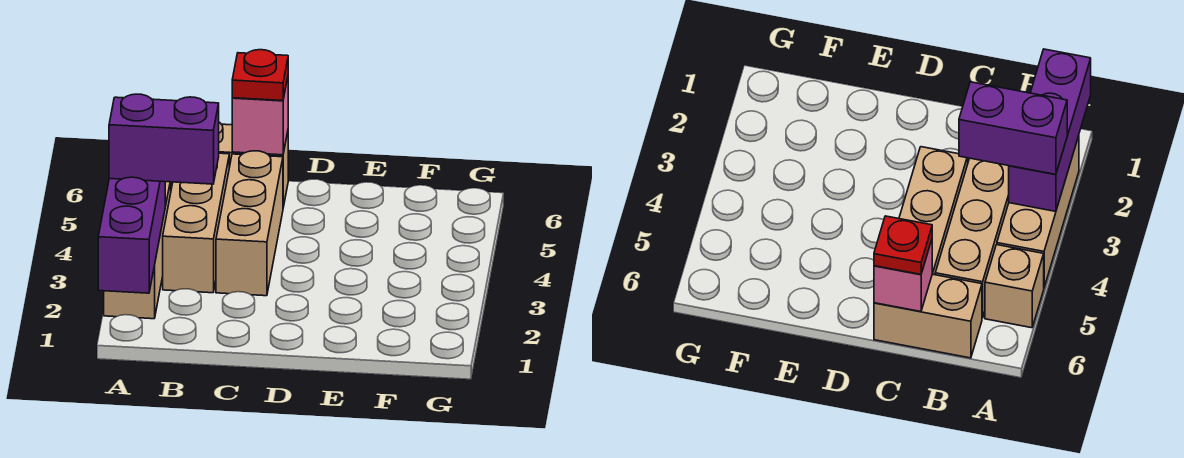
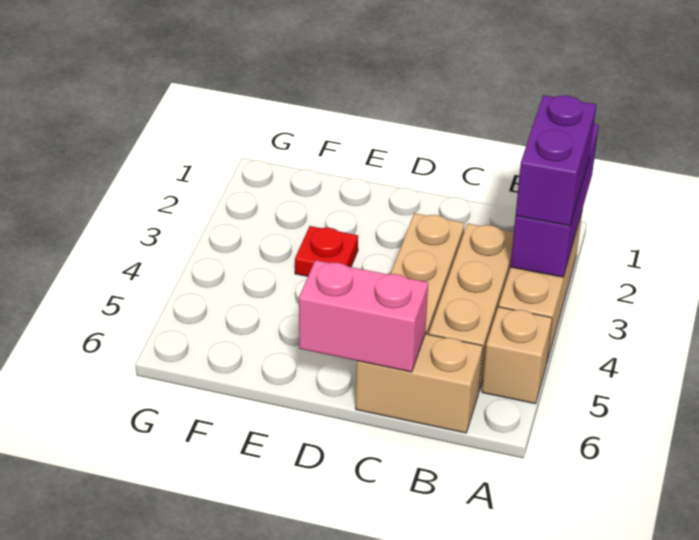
purple 1x2 brick [109,94,219,184] -> purple 1x2 brick turned to [516,95,596,226]
pink 1x1 brick [232,78,288,155] -> pink 1x2 brick [299,260,428,372]
red 1x1 plate [232,50,288,101] -> red 1x1 plate moved to [295,226,358,276]

